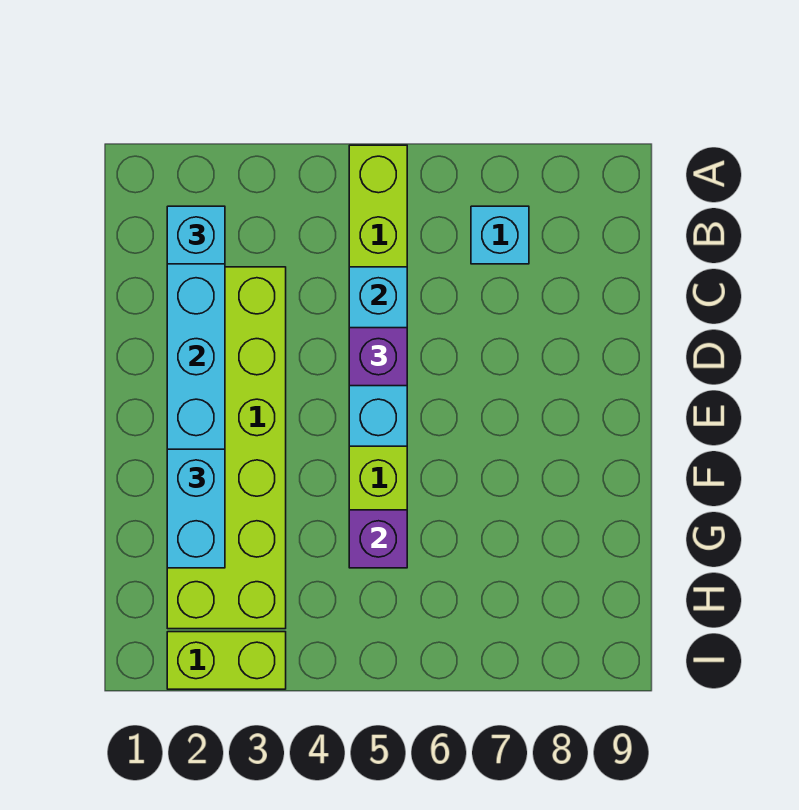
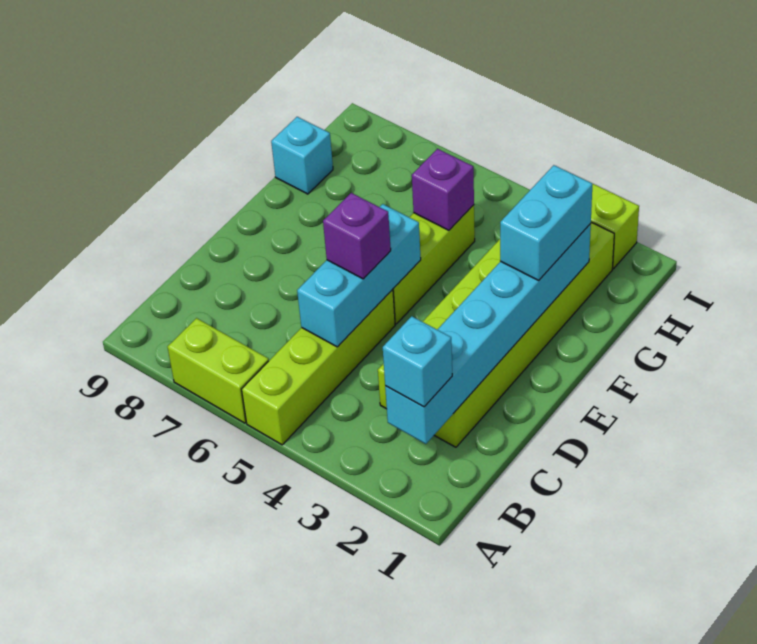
none -> lime 1x2 brick [168,318,269,423]
cyan 1x1 brick [471,206,529,264] -> cyan 1x1 brick moved to [271,117,333,194]

